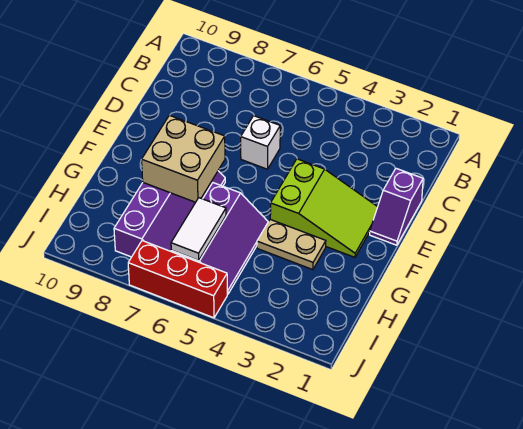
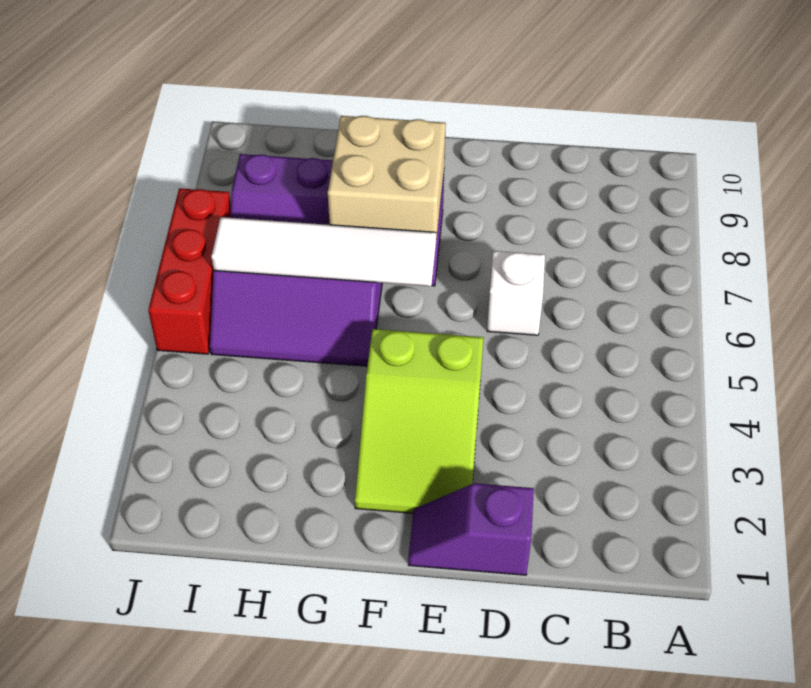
tan 1x2 plate [257,220,326,270] -> none
white 1x2 tile [171,198,226,261] -> white 1x4 tile [211,217,436,286]

